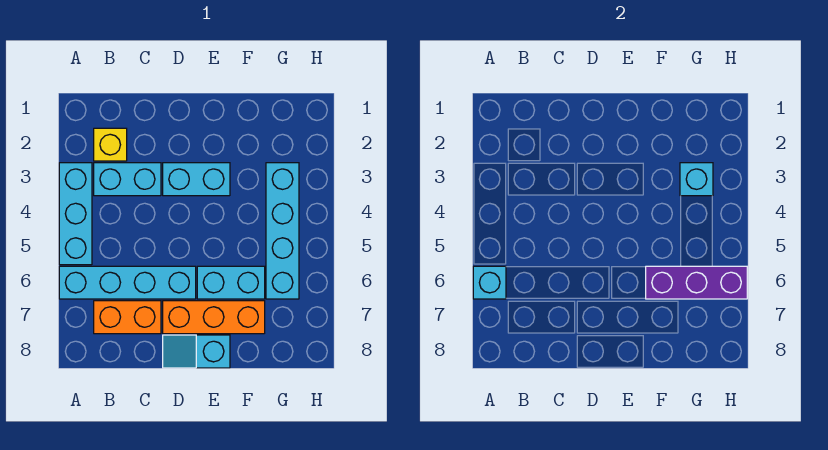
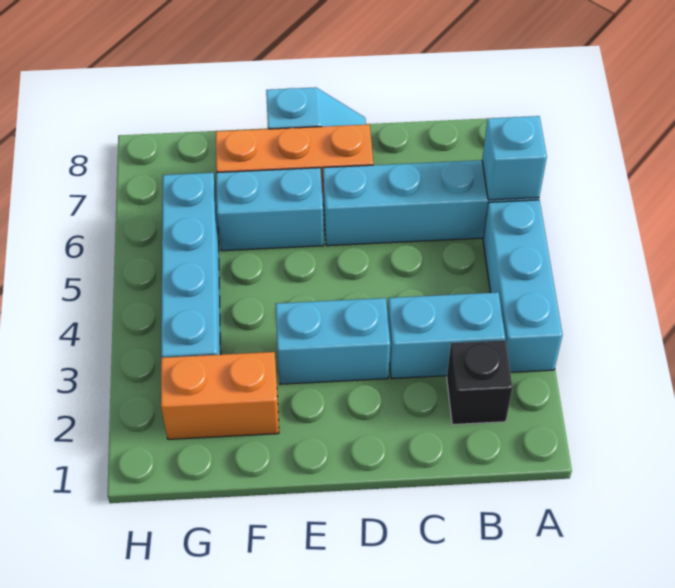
yellow 1x1 brick [94,128,127,161] -> black 1x1 brick [447,340,512,425]
orange 1x2 brick [94,301,161,334] -> orange 1x2 brick moved to [161,352,279,439]
purple 1x3 brick [646,266,747,299] -> none
cyan 1x1 brick [680,163,713,196] -> none

